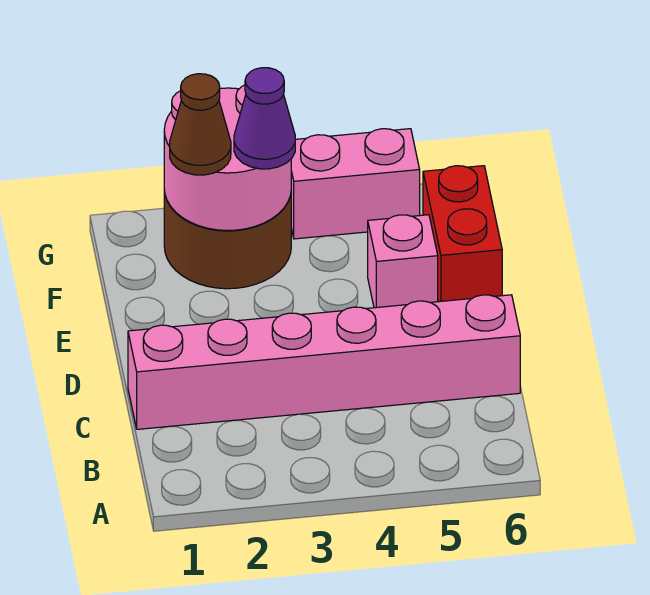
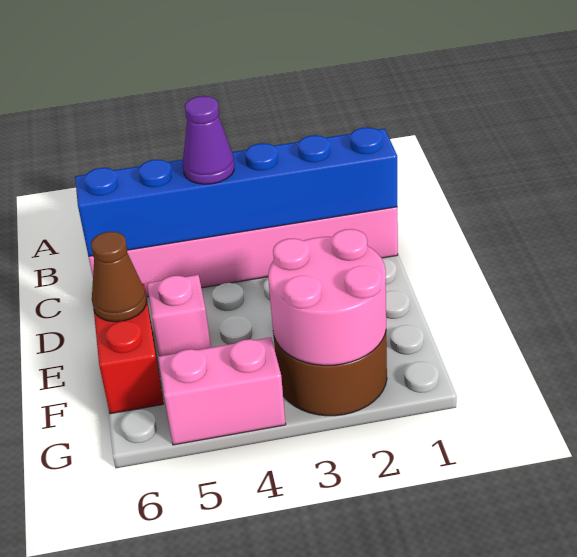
none -> blue 1x6 brick [75,127,397,256]
brown 1x1 cone [170,74,231,175] -> brown 1x1 cone moved to [91,232,147,322]
purple 1x1 cone [234,68,295,169] -> purple 1x1 cone moved to [183,96,234,184]

